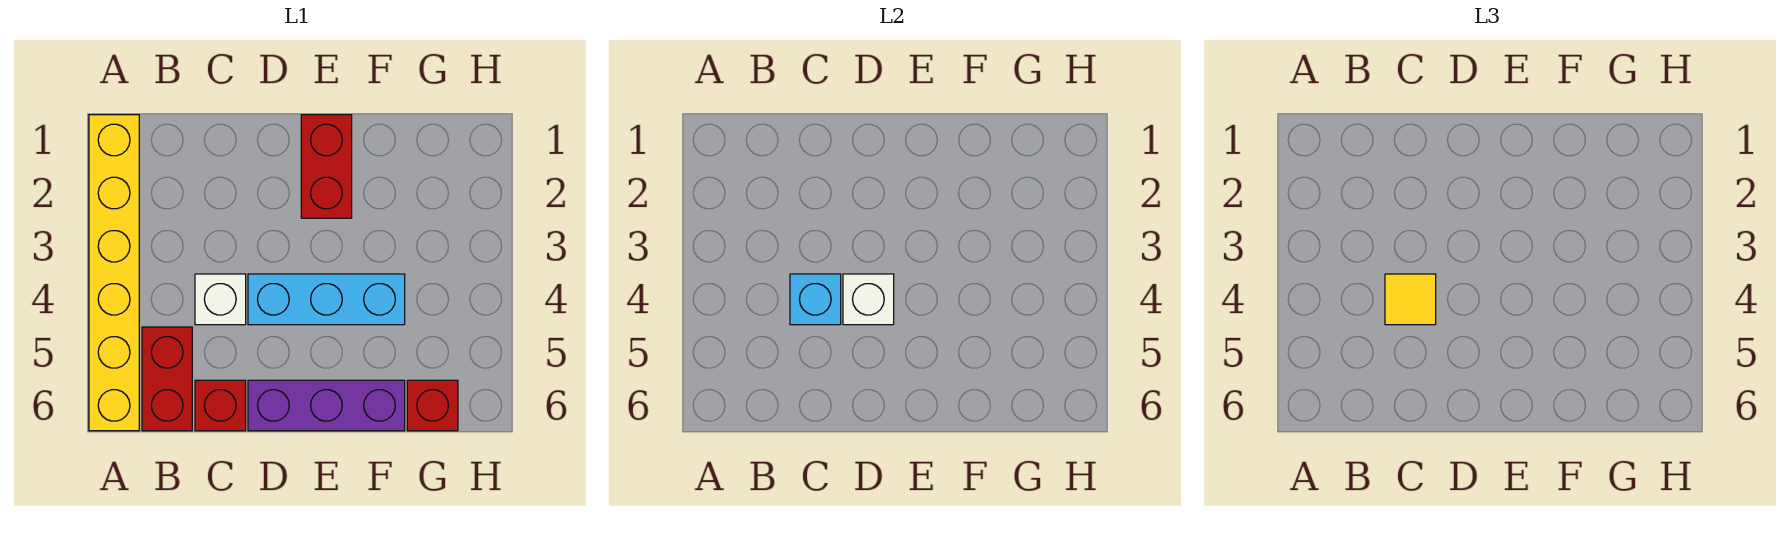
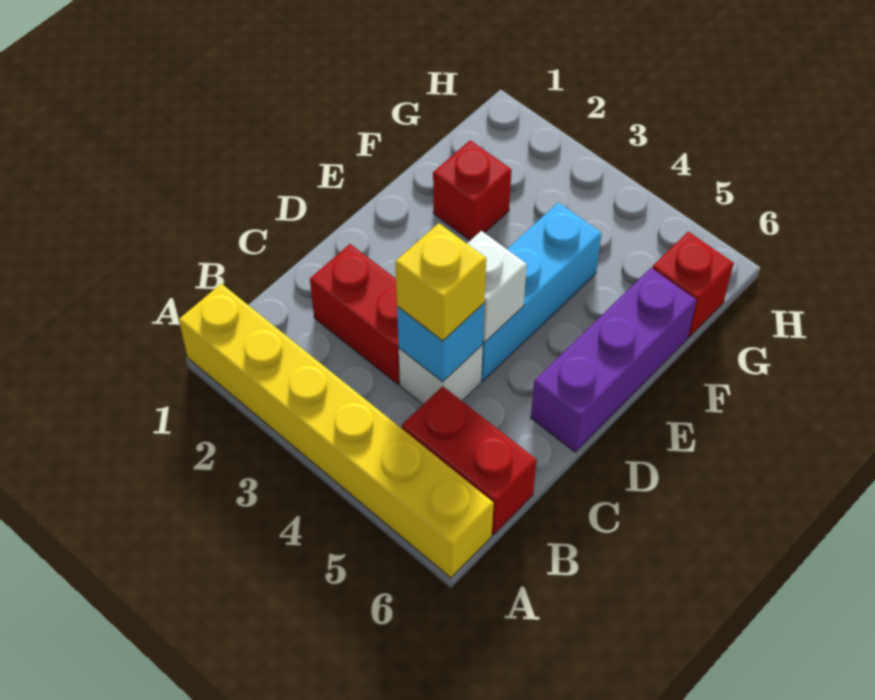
yellow 1x1 tile [1385,274,1436,325] -> yellow 1x1 brick [395,223,486,341]
red 1x1 brick [195,380,246,431] -> red 1x1 brick moved to [433,140,512,240]
red 1x2 brick [301,115,352,218] -> red 1x2 brick moved to [310,244,400,384]

